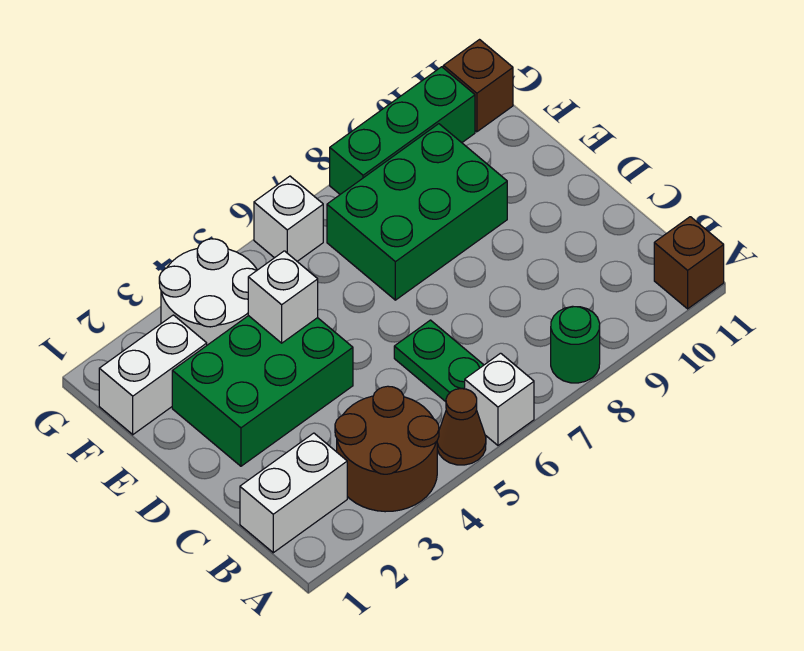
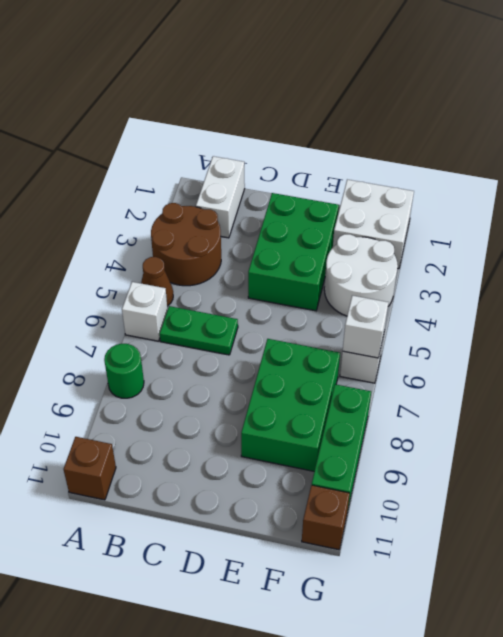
white 1x1 brick [248,251,318,343] -> white 1x1 brick moved to [343,295,389,358]
white 1x2 brick [99,315,207,435] -> white 2x2 brick [333,180,414,269]

